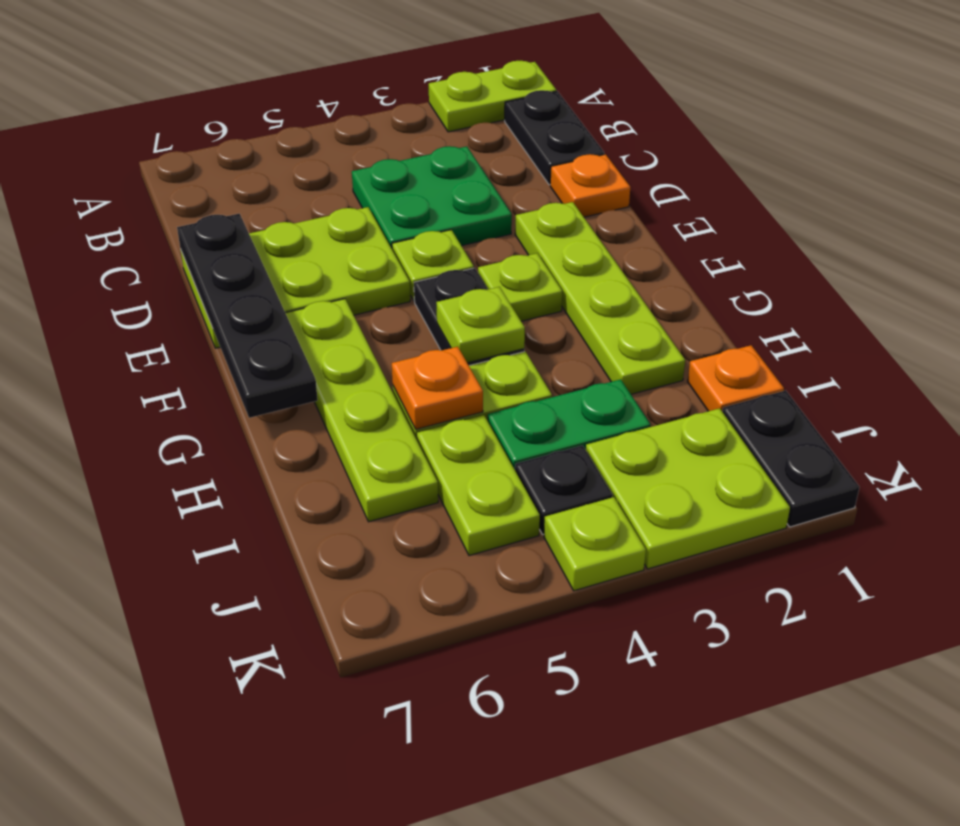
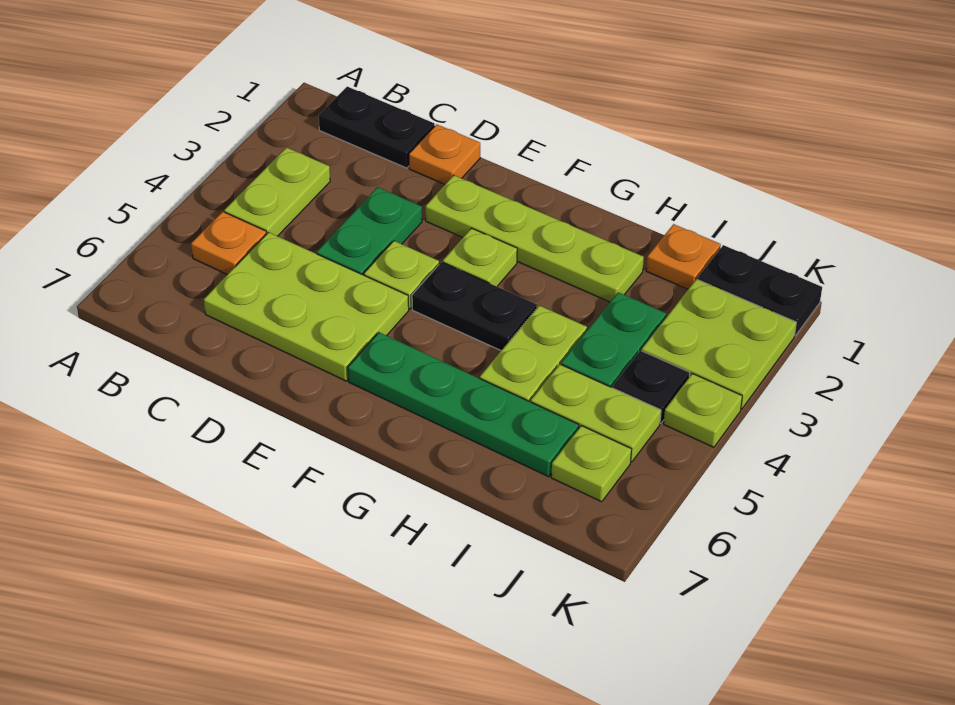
lime 1x2 plate [429,61,556,132] -> lime 1x2 plate moved to [224,147,330,236]
green 2x2 plate [352,146,512,249] -> green 1x2 plate [317,187,422,275]
lime 2x3 plate [181,207,410,348] -> lime 2x3 plate turned to [204,232,409,381]
black 1x4 plate [177,214,318,418] -> none
lime 1x4 plate [285,299,438,522] -> green 1x4 plate [348,332,579,477]
lime 1x1 plate [436,287,525,363] -> lime 1x1 plate moved to [551,426,632,502]
orange 1x1 plate [392,347,483,429] -> orange 1x1 plate moved to [191,212,267,275]

